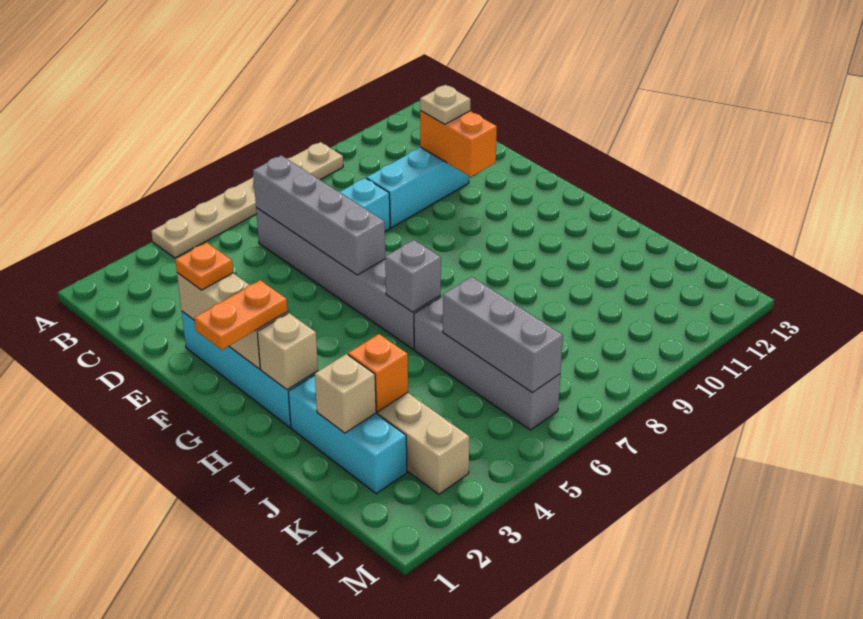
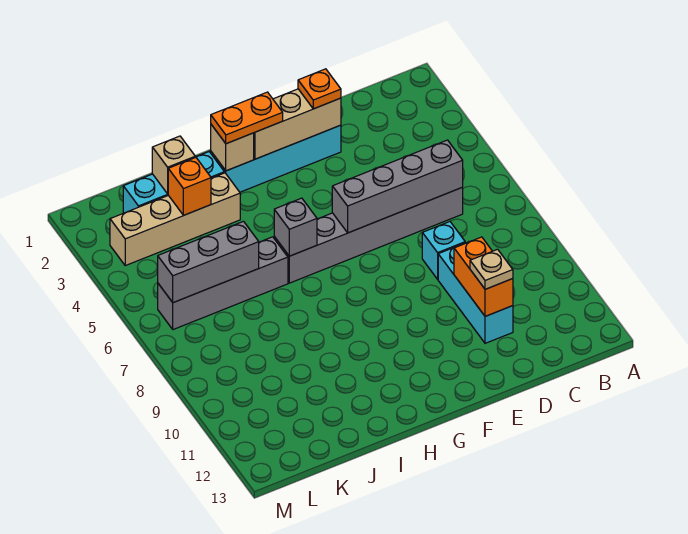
tan 1x6 plate [151,142,343,258] -> none
orange 1x2 brick [420,111,497,177] -> orange 1x2 brick turned to [454,237,513,316]
orange 1x2 plate [194,280,288,350] -> orange 1x2 plate turned to [211,92,283,144]

